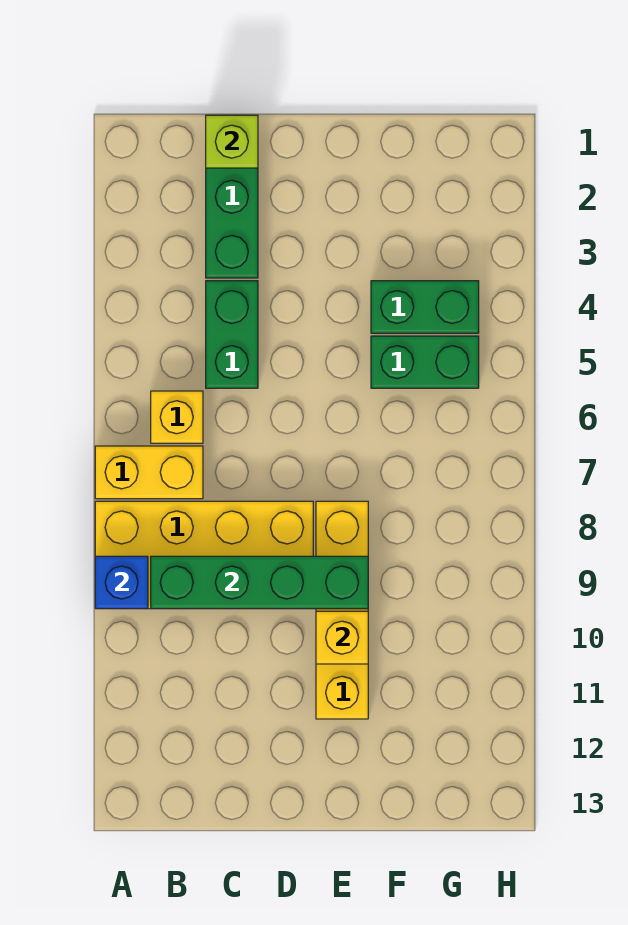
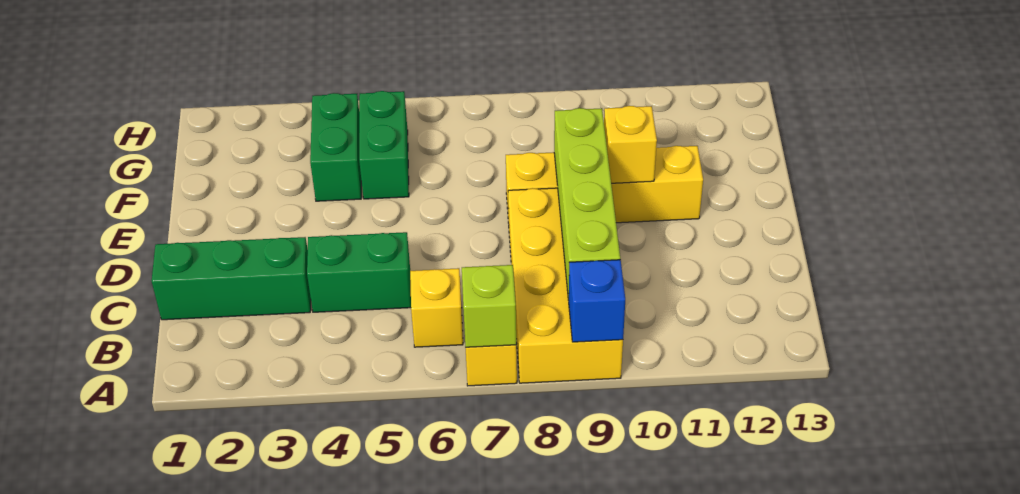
green 1x4 brick [151,556,368,609] -> lime 1x4 brick [554,108,620,299]
lime 1x1 brick [206,115,258,168] -> lime 1x1 brick moved to [462,265,516,347]

